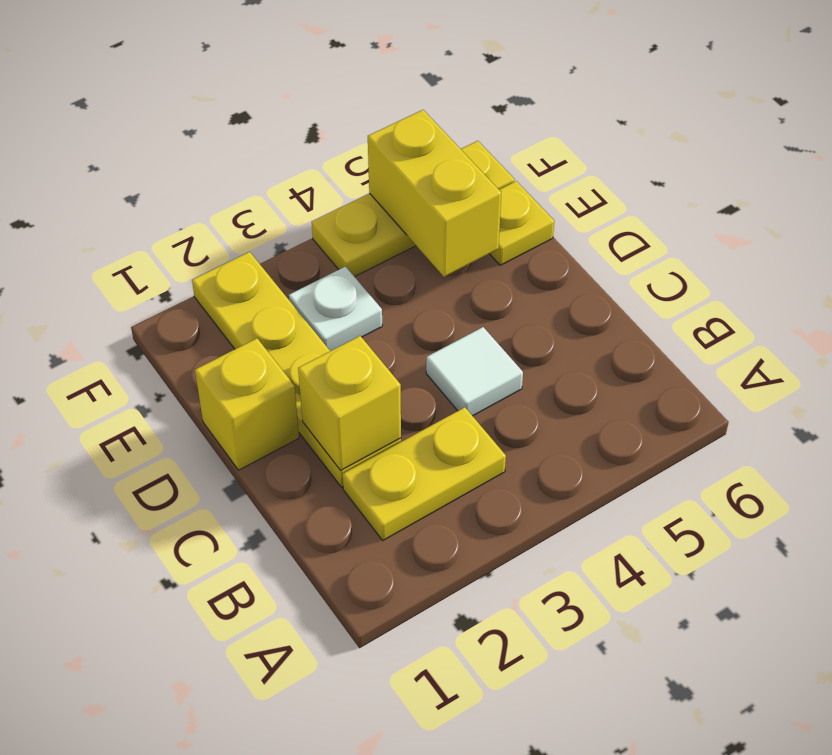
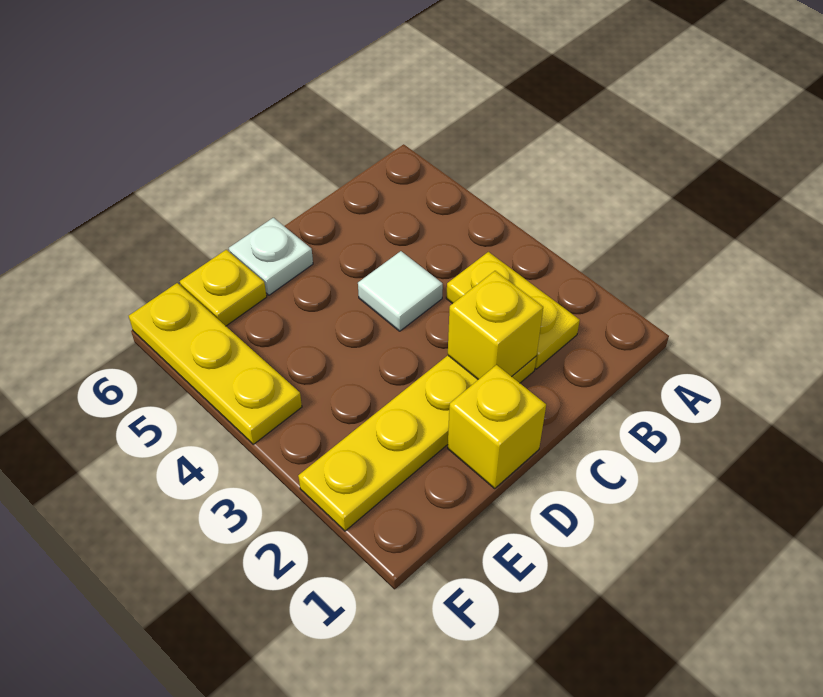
white 1x1 plate [289,267,382,351] -> white 1x1 plate moved to [229,218,313,295]
yellow 1x2 brick [368,110,501,277] -> none

